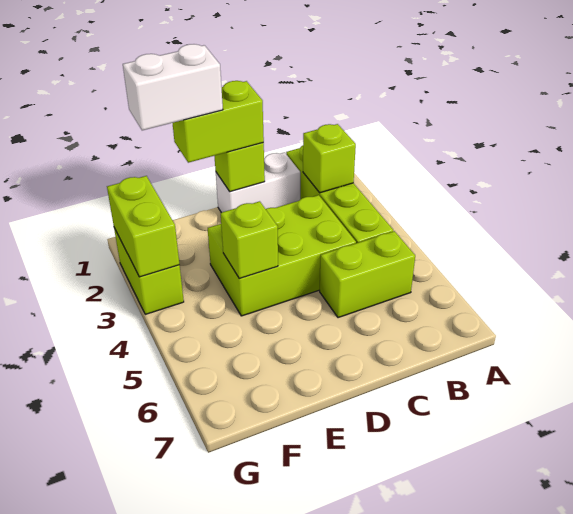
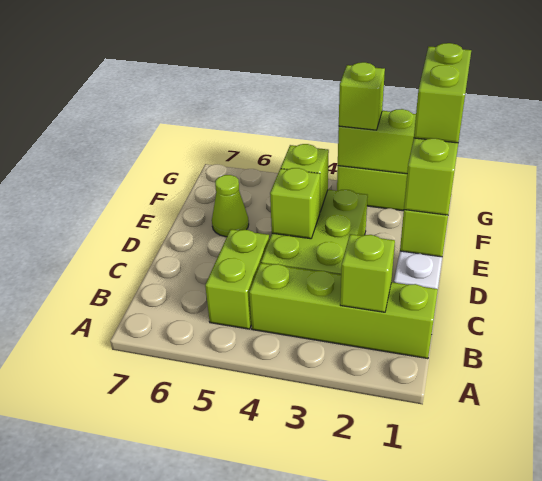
none -> lime 1x1 brick [270,168,320,239]
white 1x2 brick [123,44,223,130] -> lime 1x2 brick [414,43,471,143]
none -> lime 1x1 cone [212,175,249,237]
none -> lime 1x1 brick [339,62,385,130]

